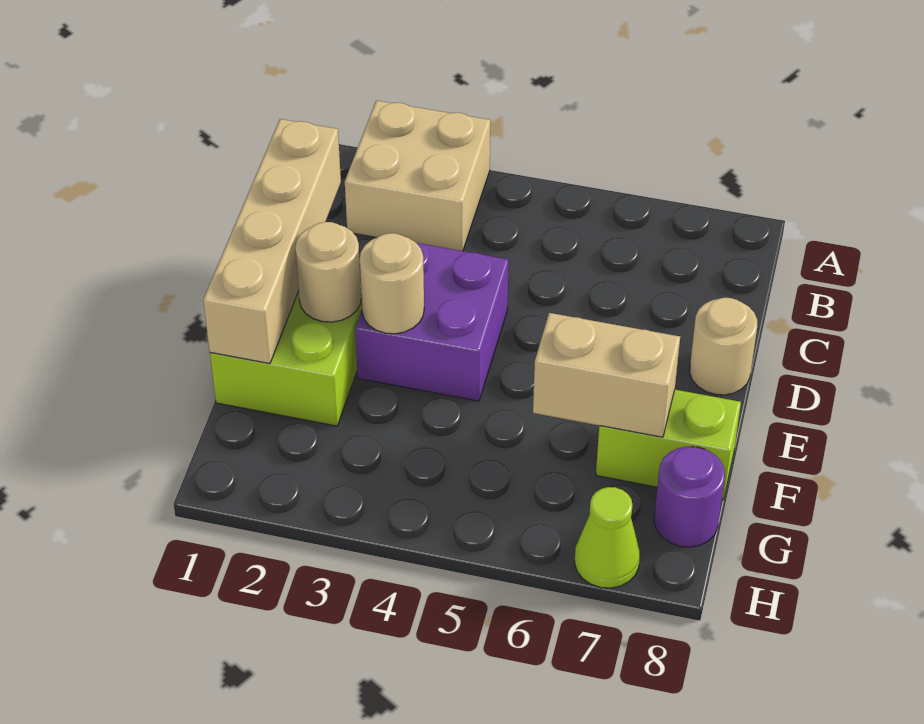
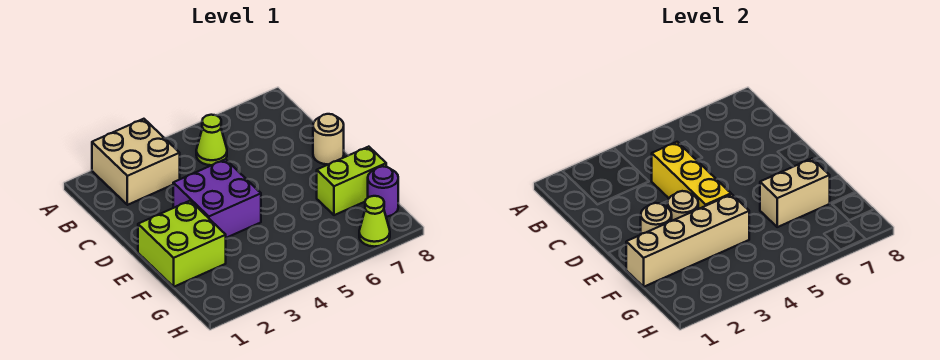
none -> lime 1x1 cone [196,115,227,165]
tan 1x4 brick [203,119,341,364] -> tan 1x4 brick turned to [626,194,749,287]
none -> yellow 1x3 brick [652,142,731,209]

